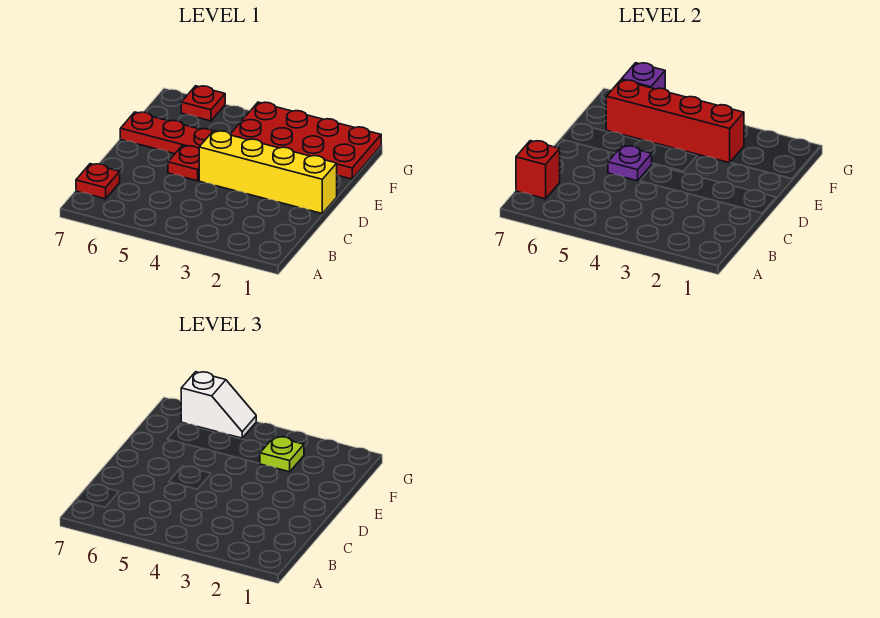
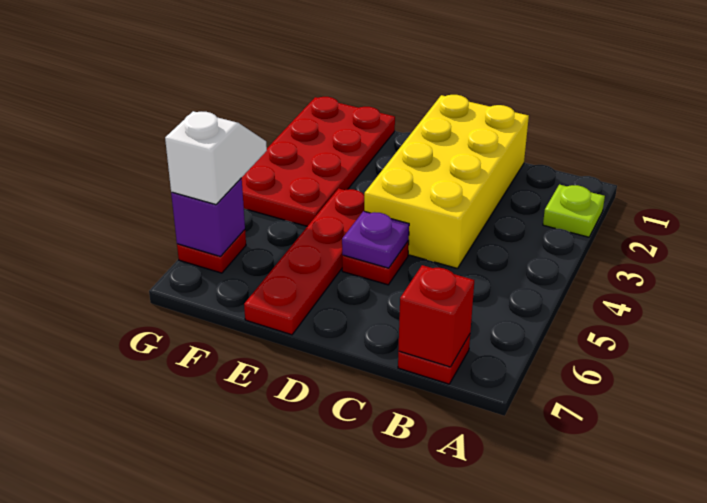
yellow 1x4 brick [199,131,337,213] -> yellow 2x4 brick [364,95,529,268]
red 1x4 brick [606,80,744,163] -> none
lime 1x1 plate [260,437,304,472] -> lime 1x1 plate moved to [543,184,605,237]

